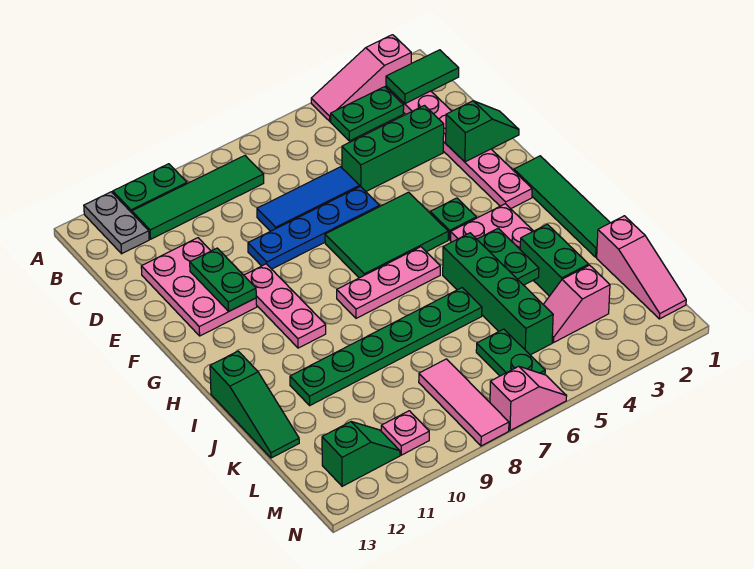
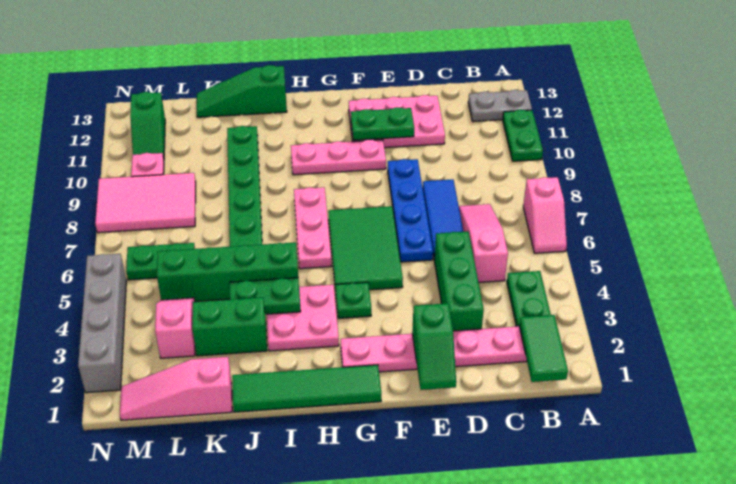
pink 1x3 slope [311,35,411,121] -> pink 1x3 slope moved to [459,204,508,283]
green 1x4 tile [132,156,264,239] -> none
pink 1x3 tile [419,359,509,446] -> pink 2x3 tile [95,173,196,233]
none -> grey 1x4 brick [78,254,126,393]
pink 1x2 slope [490,366,567,431] -> pink 1x2 slope moved to [523,177,567,253]

